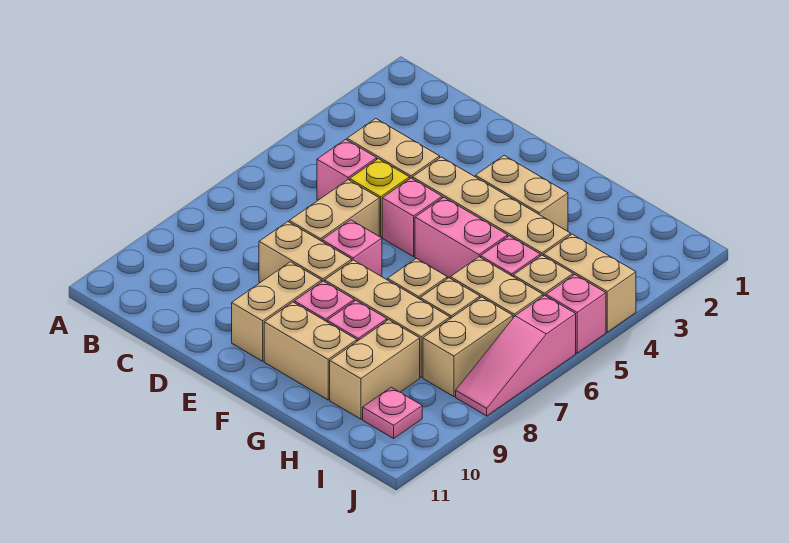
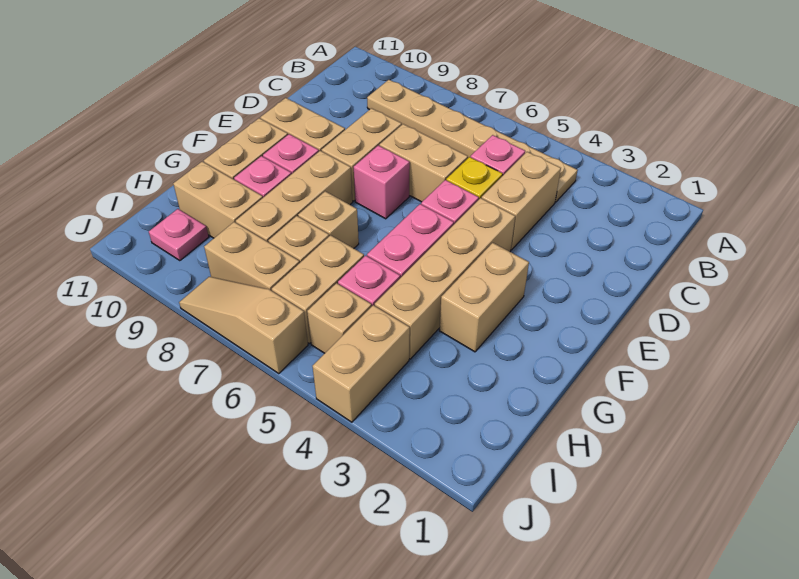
none -> tan 1x6 plate [367,80,578,202]
pink 1x1 brick [546,275,606,353] -> none
pink 1x3 slope [456,295,576,416] -> tan 1x3 slope [179,277,308,373]

